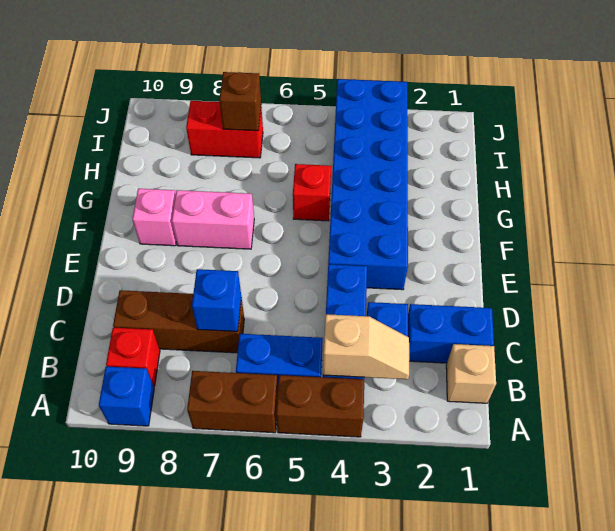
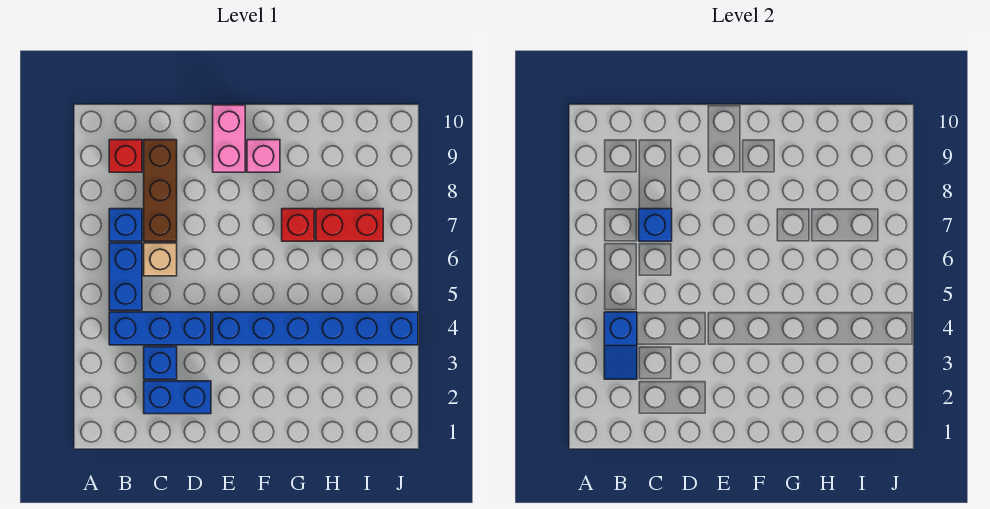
brown 1x2 brick [276,375,364,437] -> none
brown 1x2 brick [187,371,278,433] -> none
blue 1x1 brick [99,366,154,426] -> blue 1x1 brick moved to [109,209,142,241]
tan 1x1 brick [446,344,496,403] -> tan 1x1 brick moved to [144,243,177,276]
tan 1x2 slope [323,314,409,379] -> blue 1x2 slope [604,312,637,379]
blue 1x2 brick [408,304,494,363] -> blue 1x2 brick turned to [144,381,211,414]
blue 2x6 brick [328,79,408,290] -> blue 1x6 brick [213,312,418,345]
pink 1x2 brick [172,190,254,249] -> pink 1x2 brick moved to [213,105,245,172]
red 1x1 brick [293,164,331,221] -> red 1x1 brick moved to [282,209,314,241]
red 1x2 brick [186,101,263,158] -> red 1x2 brick turned to [316,209,383,241]
brown 1x1 brick [219,72,261,131] -> none

